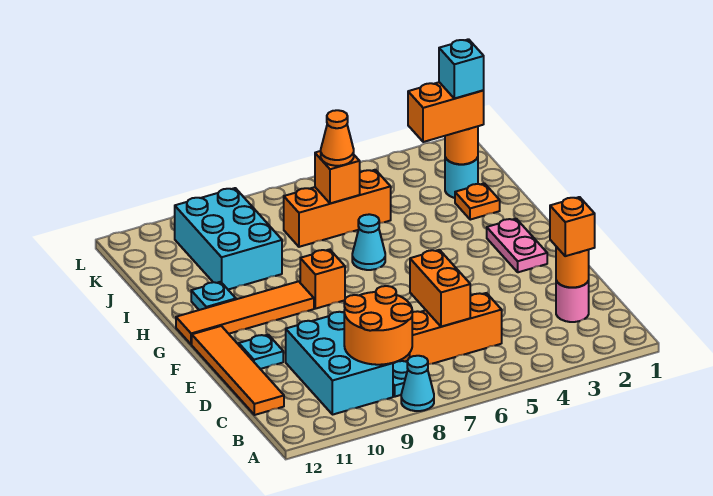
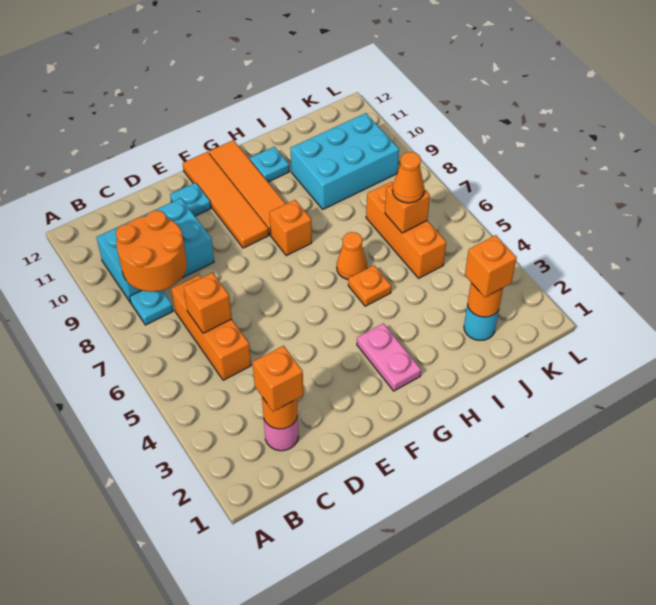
cyan 1x1 cone [401,356,434,411] -> none
orange 1x2 brick [410,250,470,327] -> orange 1x1 brick [184,273,232,333]
orange 1x4 tile [192,326,284,415] -> orange 1x4 tile turned to [183,152,269,248]
pink 1x2 plate [487,219,547,272] -> pink 1x2 plate turned to [357,324,421,391]
cyan 1x1 cone [352,214,385,270] -> orange 1x1 cone [337,232,367,279]
orange 1x1 plate [455,183,500,220] -> orange 1x1 plate moved to [348,265,391,306]
orange 1x2 brick [408,82,484,142] -> orange 1x1 brick [465,235,517,297]
cyan 1x1 brick [439,39,484,99] -> none

